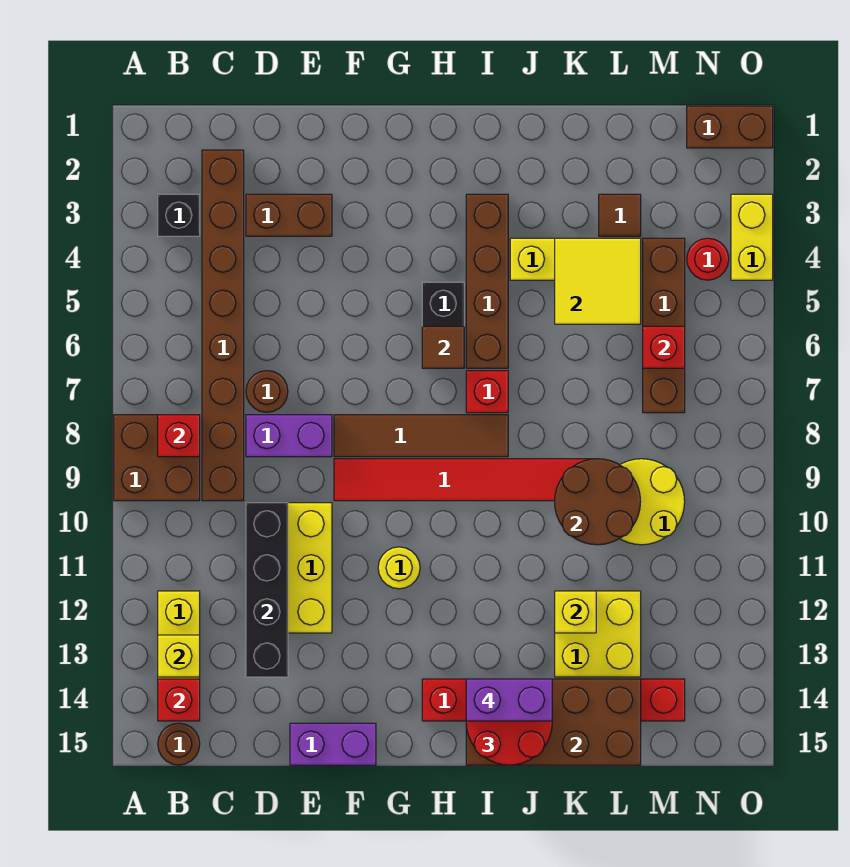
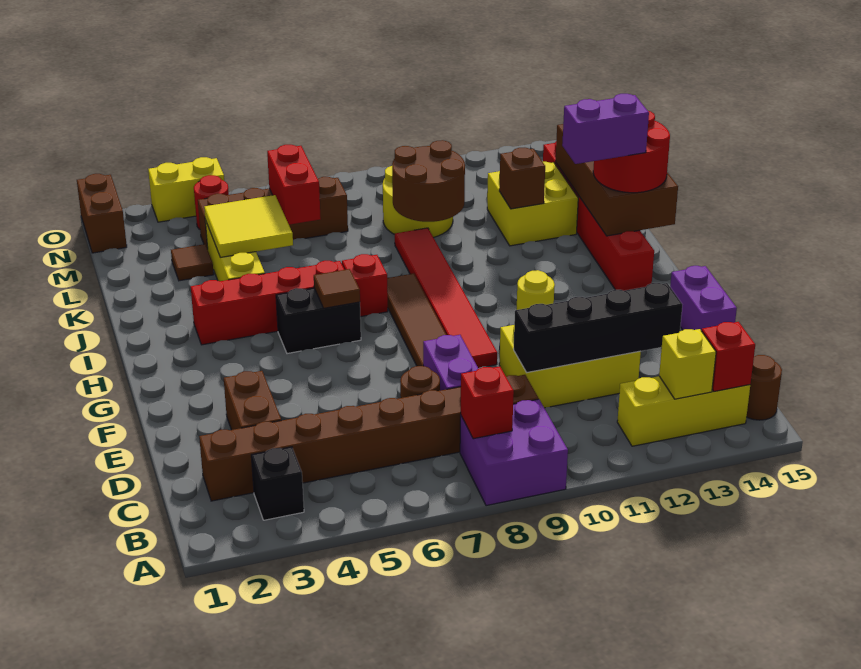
brown 2x2 brick [114,415,200,501] -> purple 2x2 brick [460,399,568,506]
brown 1x4 brick [466,194,508,368] -> red 1x4 brick [191,261,344,345]
purple 1x2 brick [466,679,552,721] -> purple 1x2 brick turned to [562,94,649,164]
yellow 1x1 brick [555,591,596,633] -> brown 1x1 brick [499,148,545,209]
red 1x1 brick [643,326,685,368] -> red 1x2 brick [267,145,321,225]

